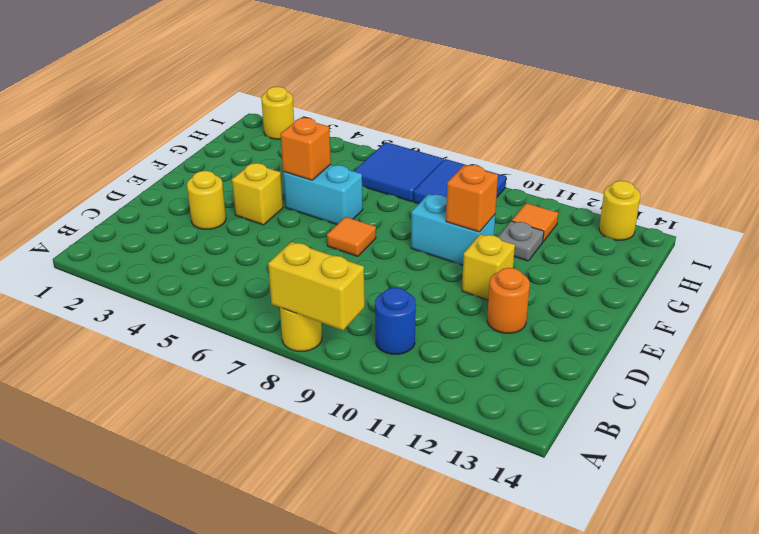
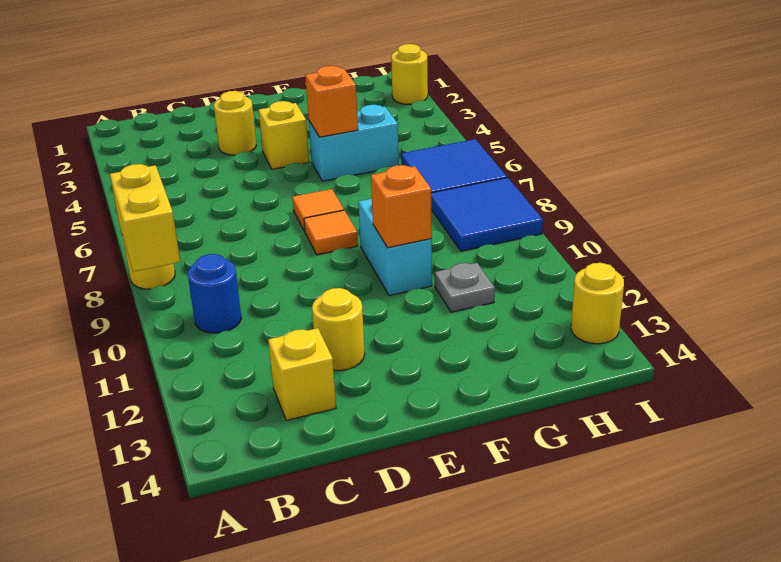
orange 1x1 round brick [487,268,530,333] -> yellow 1x1 round brick [312,288,365,371]
yellow 1x1 brick [462,234,515,300] -> yellow 1x1 brick moved to [268,328,336,420]
cyan 1x2 brick [283,165,363,224] -> cyan 1x2 brick turned to [309,105,399,181]
orange 1x1 tile [512,203,558,242] -> orange 1x1 tile moved to [304,210,358,255]

